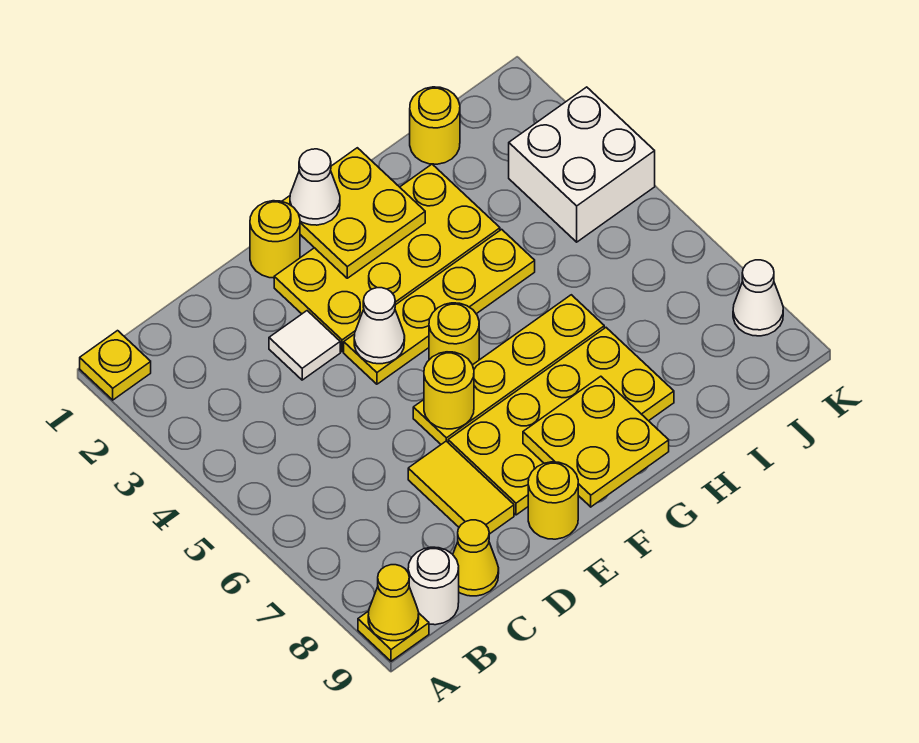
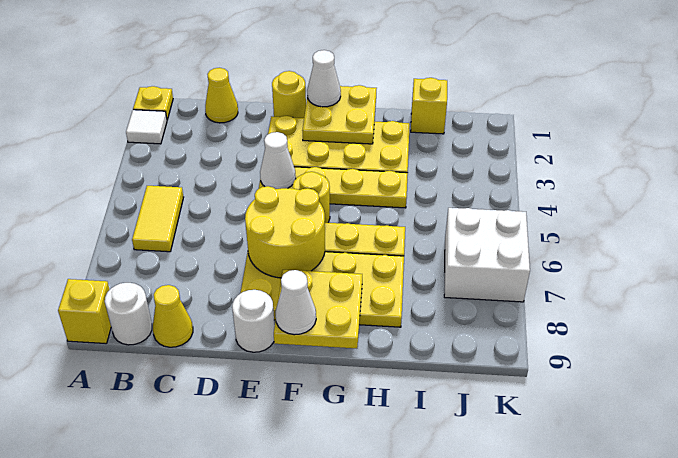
yellow 1x1 plate [358,611,429,661] -> yellow 1x1 brick [58,279,111,344]
yellow 1x1 cone [368,565,419,641] -> yellow 1x1 cone moved to [205,68,238,123]
white 1x1 tile [269,311,340,380] -> white 1x1 tile moved to [126,110,167,144]
yellow 1x2 tile [408,441,514,534] -> yellow 1x2 tile moved to [132,186,184,252]
yellow 1x1 round brick [424,352,474,429] -> yellow 2x2 round brick [245,186,325,278]
yellow 1x1 round brick [528,462,578,539] -> white 1x1 round brick [232,290,275,352]
yellow 1x1 round brick [410,87,460,164] -> yellow 1x1 brick [411,78,447,134]
white 2x2 brick [509,87,655,242] -> white 2x2 brick moved to [444,208,530,302]
white 1x1 cone [733,260,783,336] -> white 1x1 cone moved to [276,270,316,335]

